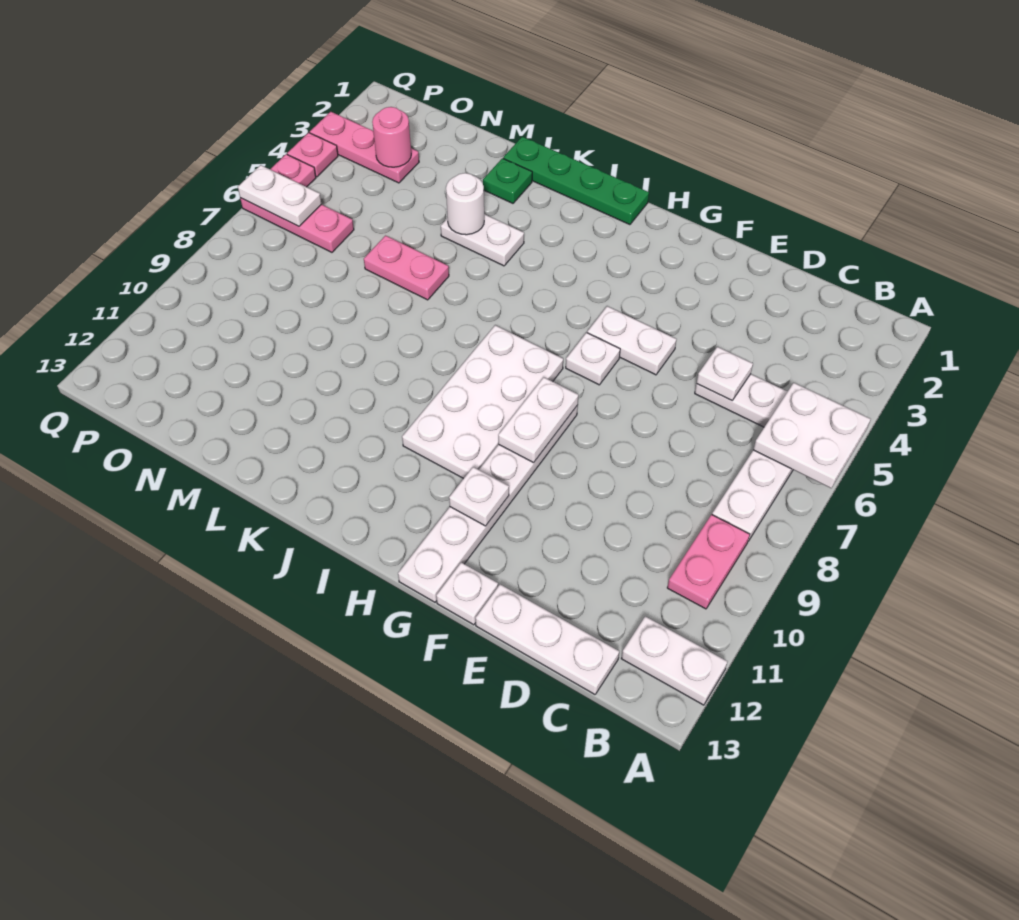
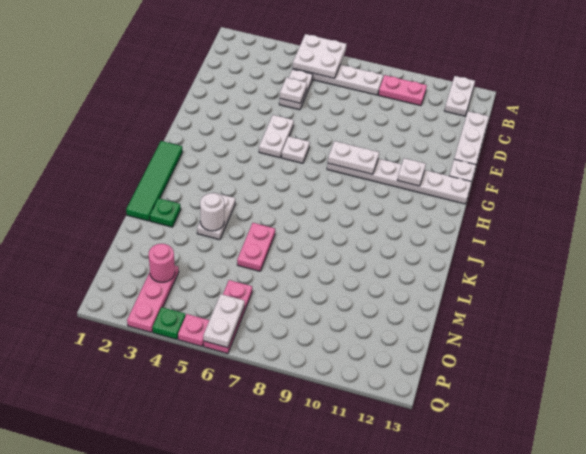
white 2x4 plate [402,325,563,479] -> none
green 1x4 plate [503,137,649,225] -> green 1x4 tile [126,141,182,221]
pink 1x1 plate [287,133,338,177] -> green 1x1 plate [152,307,185,339]

